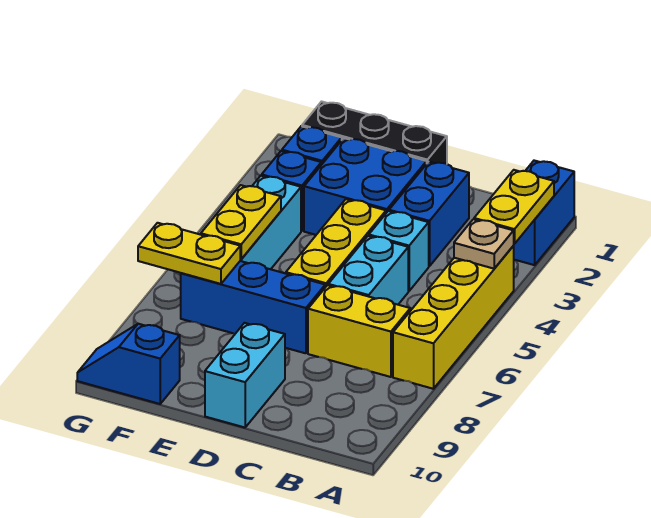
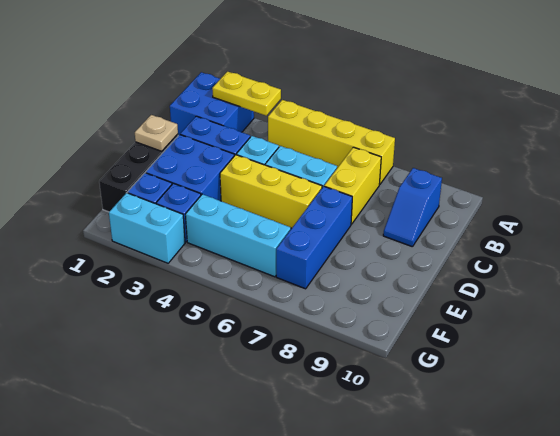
blue 1x2 brick [513,161,574,265] -> blue 2x2 brick [170,72,254,135]
tan 1x1 plate [454,219,514,269] -> tan 1x1 plate moved to [135,115,178,151]
cyan 1x2 brick [205,323,285,427] -> cyan 1x2 brick moved to [109,193,185,263]
yellow 1x2 plate [201,185,281,259] -> none
yellow 1x2 plate [138,223,240,284] -> none
blue 1x2 slope [77,324,180,404] -> blue 1x2 slope moved to [383,168,442,247]

